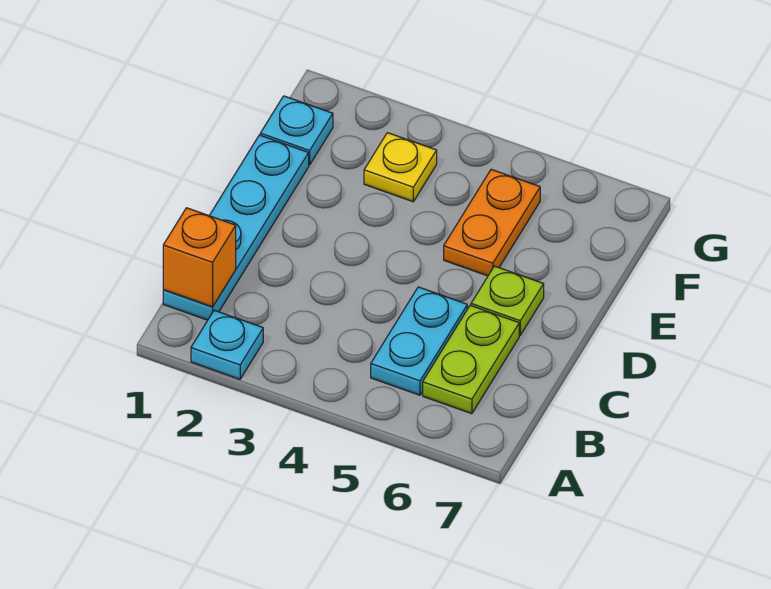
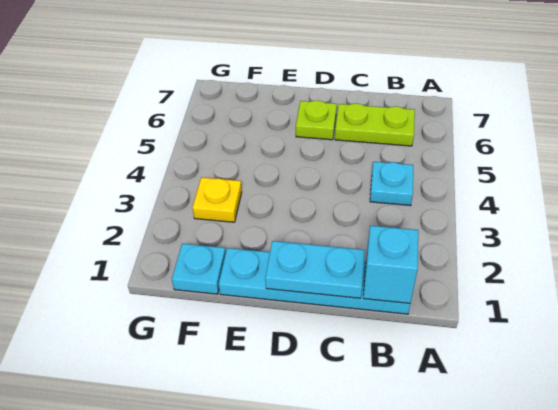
cyan 1x1 plate [191,310,263,379] -> cyan 1x1 plate moved to [370,162,413,206]
orange 1x1 brick [163,208,236,307] -> cyan 1x1 brick [363,226,418,303]
cyan 1x2 plate [371,287,467,395] -> cyan 1x2 plate moved to [265,241,365,298]
orange 1x2 plate [444,169,540,276] -> none

